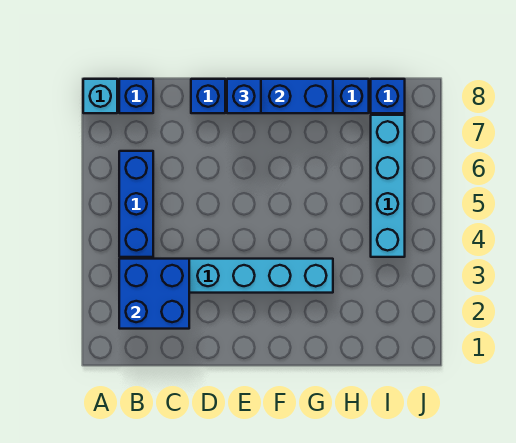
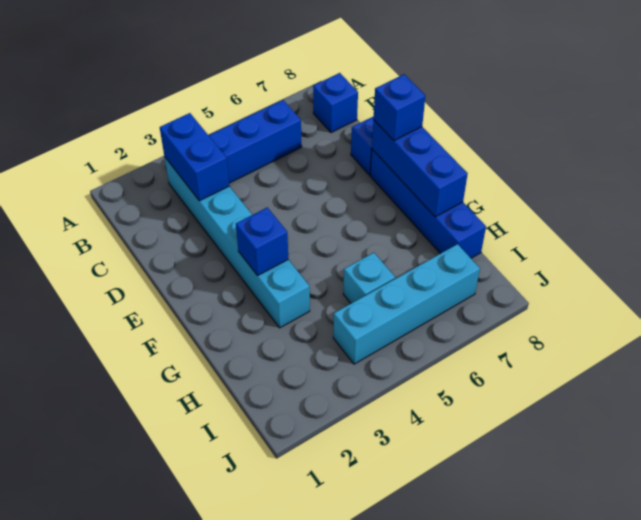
cyan 1x1 brick [83,79,117,113] -> cyan 1x1 brick moved to [343,253,395,303]
blue 2x2 brick [119,259,189,329] -> blue 1x2 brick [160,113,229,201]
blue 1x1 brick [371,79,405,113] -> blue 1x1 brick moved to [236,207,288,276]

